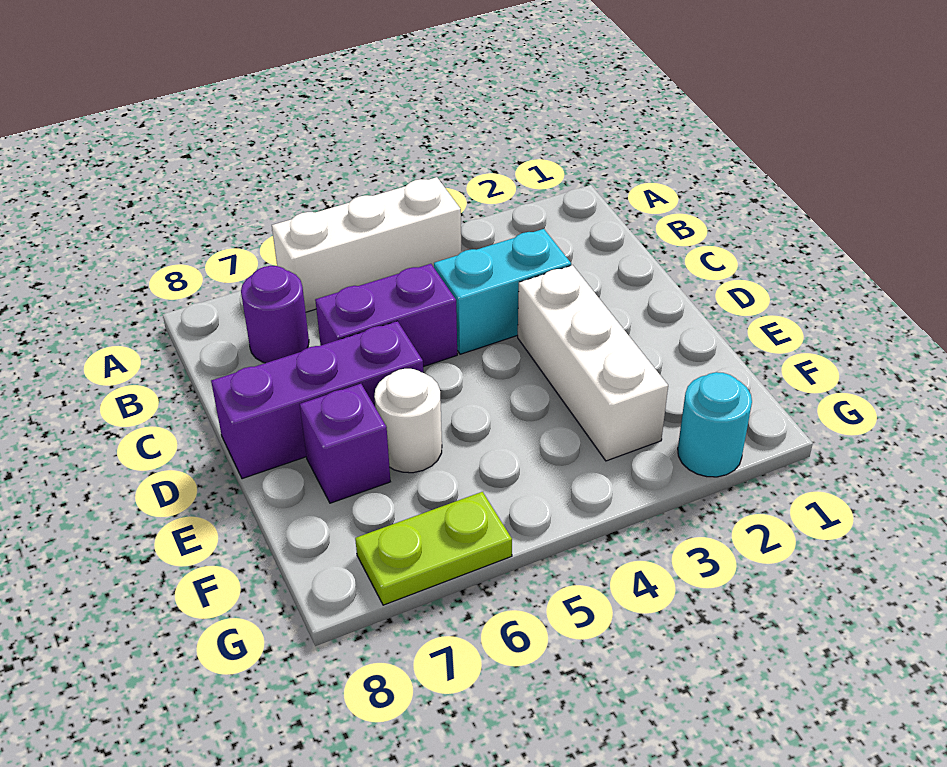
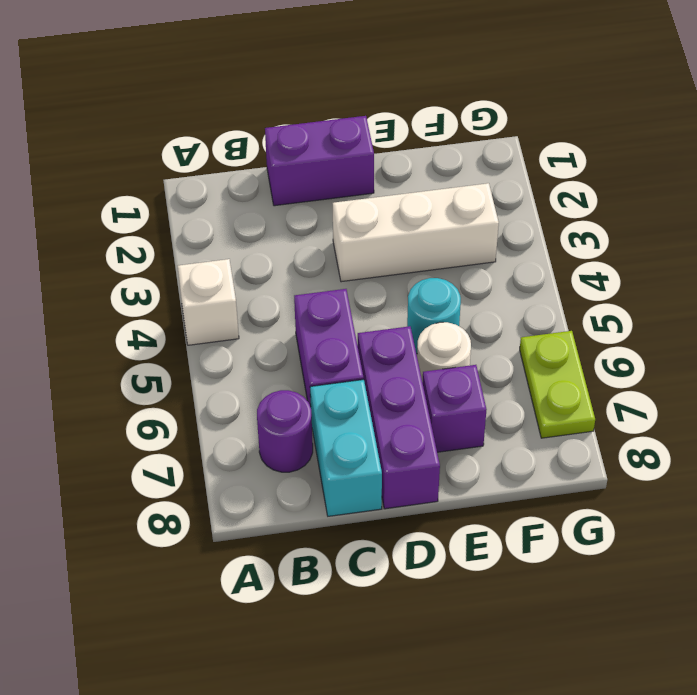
white 1x3 brick [272,177,461,312] -> white 1x1 brick [178,259,239,345]
none -> purple 1x2 brick [265,116,374,206]
cyan 1x2 brick [434,229,571,354] -> cyan 1x2 brick moved to [310,380,382,516]
cyan 1x1 round brick [678,372,752,477] -> cyan 1x1 round brick moved to [407,278,461,353]

